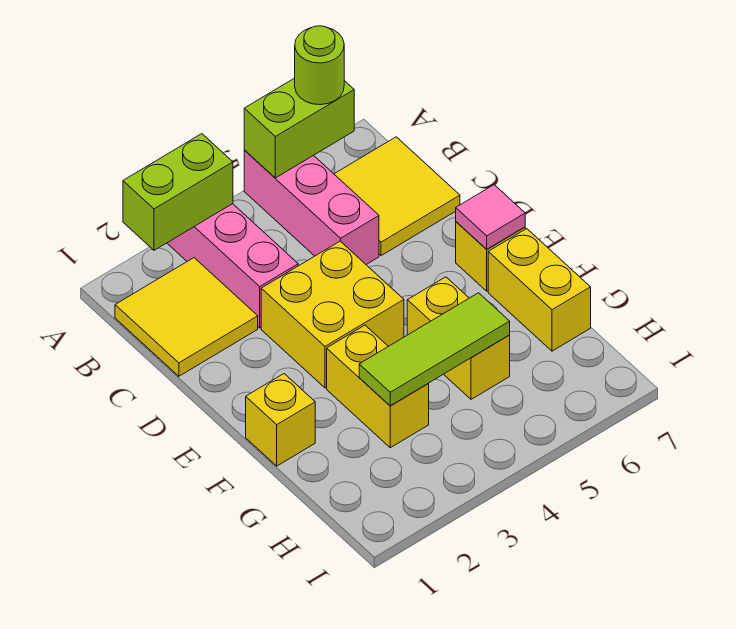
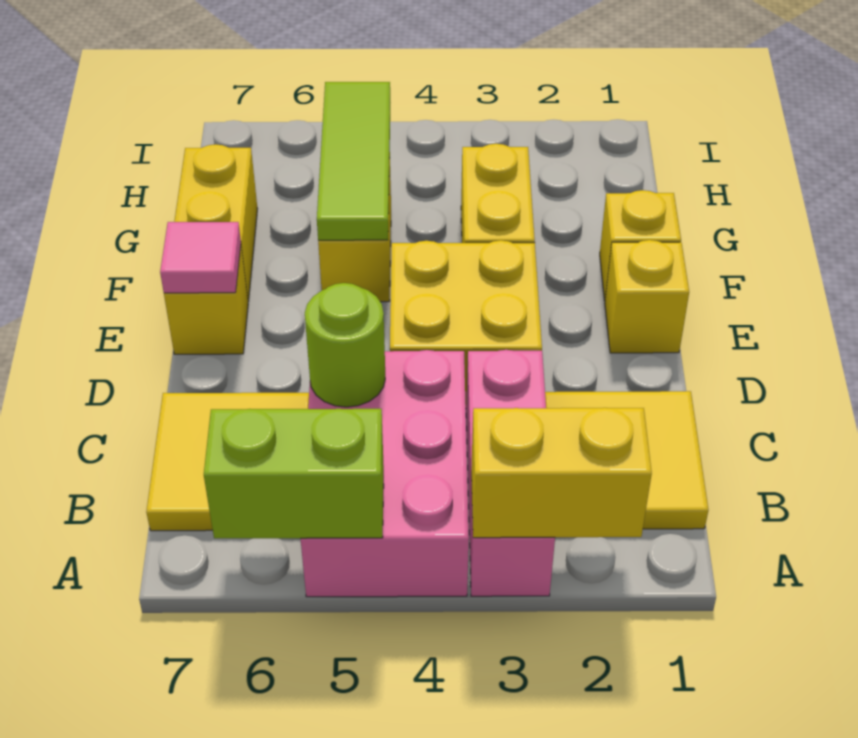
lime 1x2 brick [123,134,233,250] -> yellow 1x2 brick [471,408,652,538]
pink 1x3 brick [244,150,379,265] -> pink 2x3 brick [301,350,469,597]
lime 1x1 round brick [295,26,344,105] -> lime 1x1 round brick moved to [305,283,385,407]
none -> yellow 1x1 brick [605,240,689,353]
lime 1x3 tile [359,293,510,406] -> lime 1x3 tile turned to [317,82,390,240]

